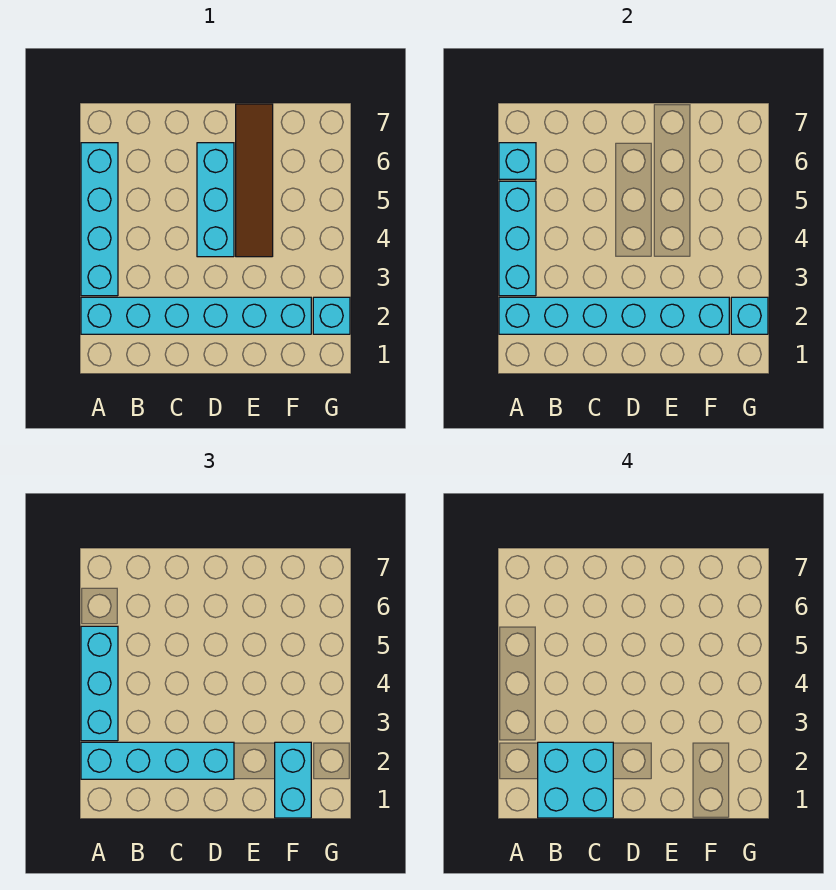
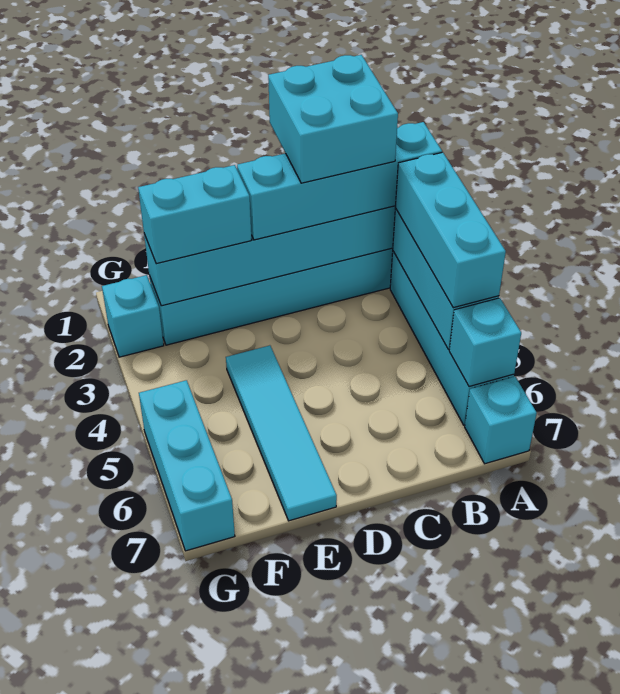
cyan 1x3 brick [197,143,234,257] -> cyan 1x3 brick moved to [139,380,235,551]
brown 1x4 tile [236,104,273,257] -> cyan 1x4 tile [226,345,337,521]
cyan 1x2 brick [275,742,311,818] -> cyan 1x2 brick turned to [138,165,252,264]
cyan 1x1 brick [731,297,768,334] -> cyan 1x1 brick moved to [465,376,537,464]

